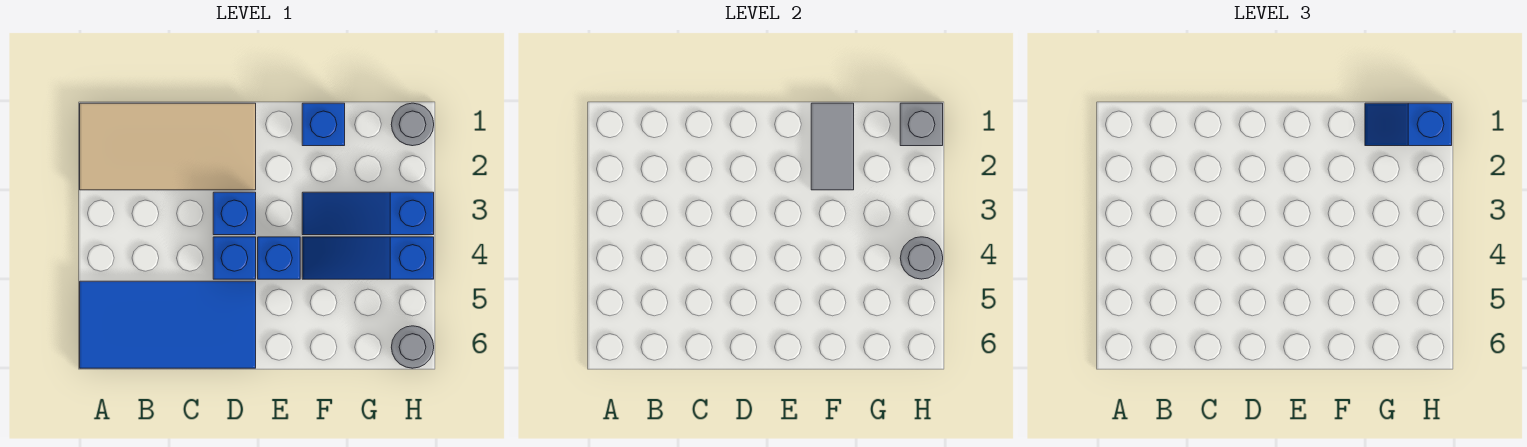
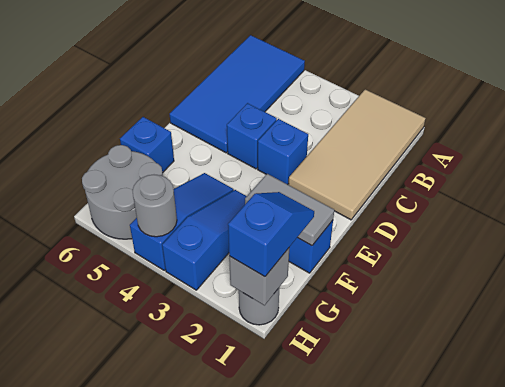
blue 1x1 brick [258,237,300,279] -> blue 1x1 brick moved to [120,117,174,173]
grey 1x1 round brick [391,326,434,368] -> grey 2x2 round brick [82,145,163,239]

